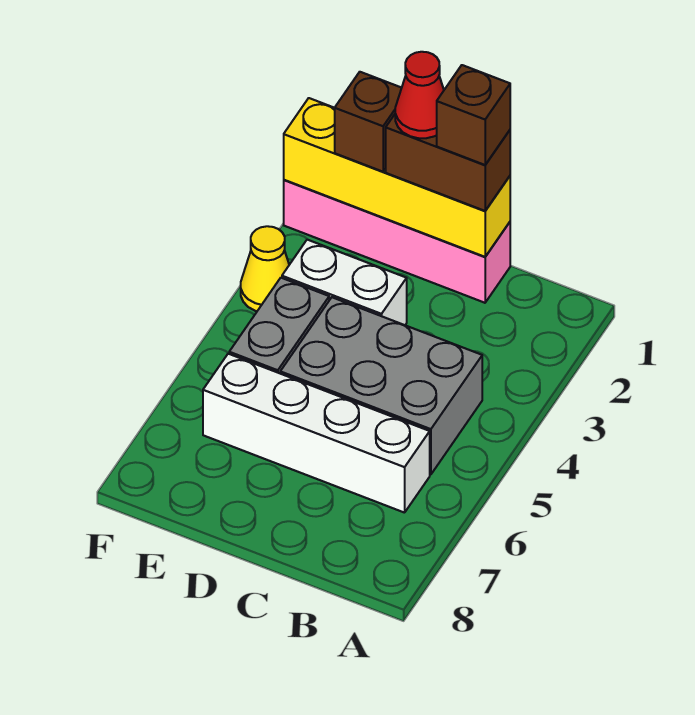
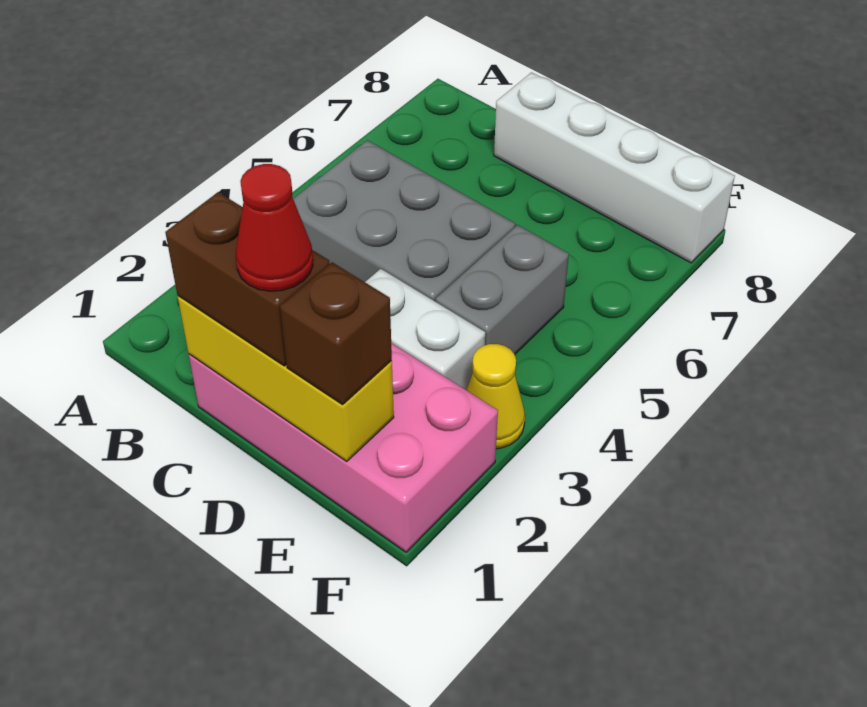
white 1x4 brick [203,354,430,513] -> white 1x4 brick moved to [494,73,735,263]
pink 1x4 brick [284,180,510,303] -> pink 2x4 brick [189,343,498,552]
yellow 1x4 brick [284,98,510,257] -> yellow 1x3 brick [178,296,394,462]
brown 1x1 brick [437,65,510,165] -> none

